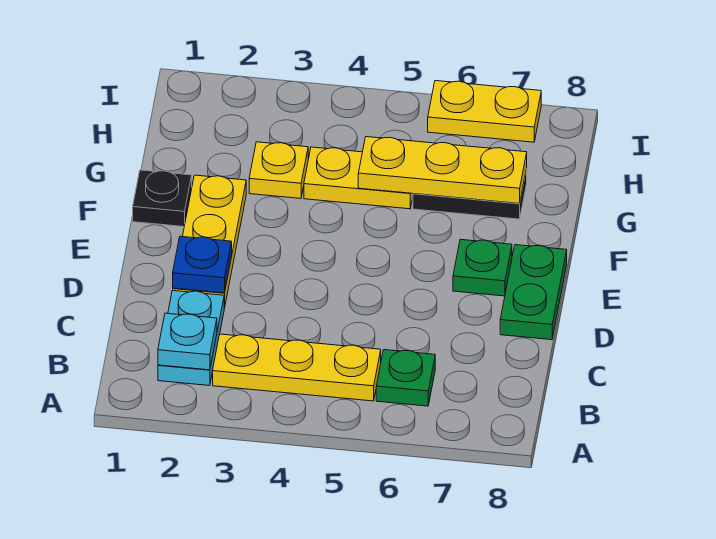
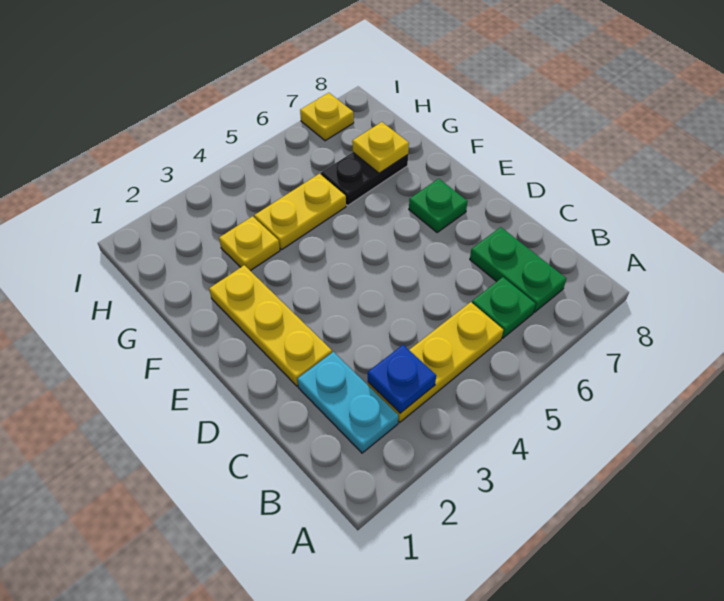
cyan 1x1 plate [158,313,217,370] -> none
blue 1x1 plate [173,236,232,293] -> blue 1x1 plate moved to [368,345,436,413]
green 1x2 plate [500,245,567,340] -> green 1x2 plate moved to [470,227,567,312]
black 1x1 plate [133,170,192,227] -> none
yellow 1x3 plate [358,137,527,204] -> yellow 1x1 plate [352,122,409,173]
yellow 1x2 plate [428,81,541,142] -> yellow 1x1 plate [300,93,354,141]

